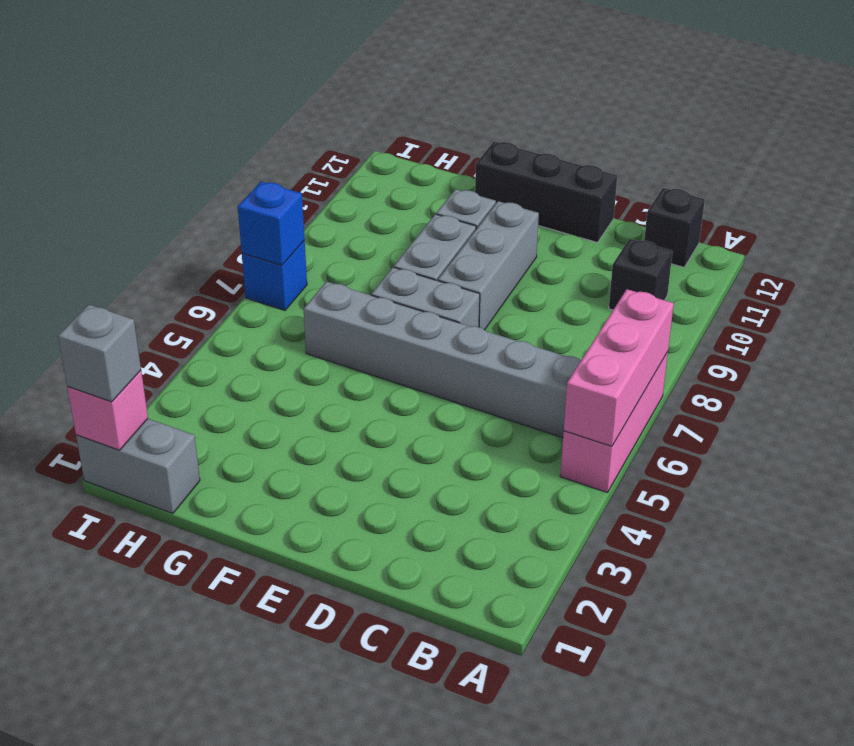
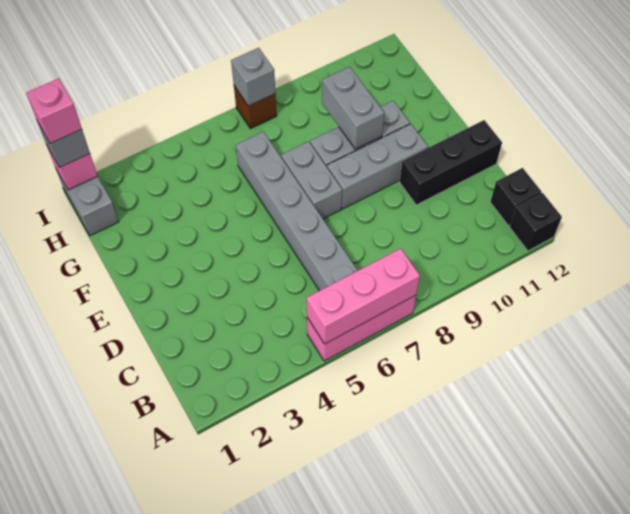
black 1x1 brick [609,239,673,310] -> black 1x1 brick moved to [509,193,562,251]
black 1x3 brick [475,142,617,243] -> black 1x3 brick turned to [399,120,502,205]
none -> grey 1x2 brick [322,67,384,149]
none -> pink 1x1 brick [26,79,82,144]
blue 1x1 brick [242,241,307,310] -> brown 1x1 brick [234,86,277,129]
blue 1x1 brick [238,181,305,265] -> grey 1x1 brick [231,48,275,106]

